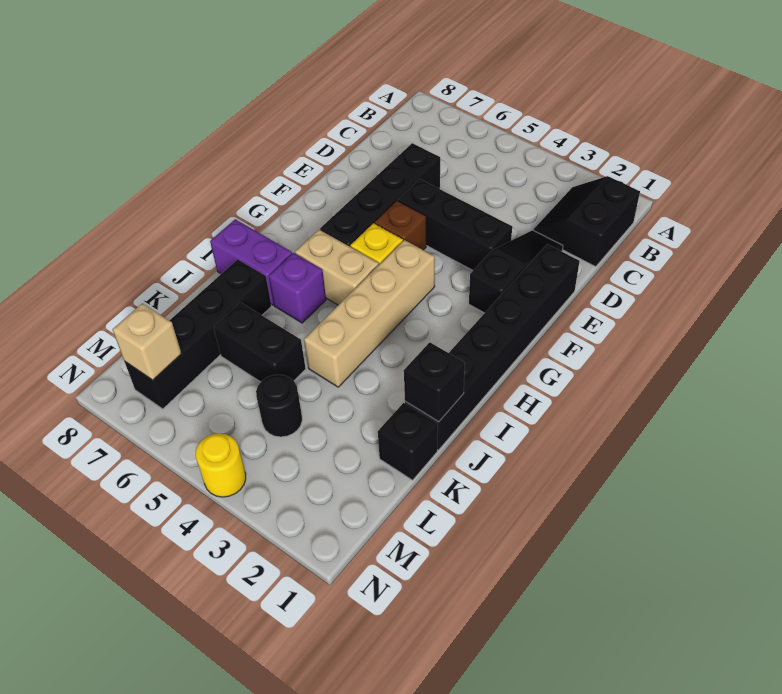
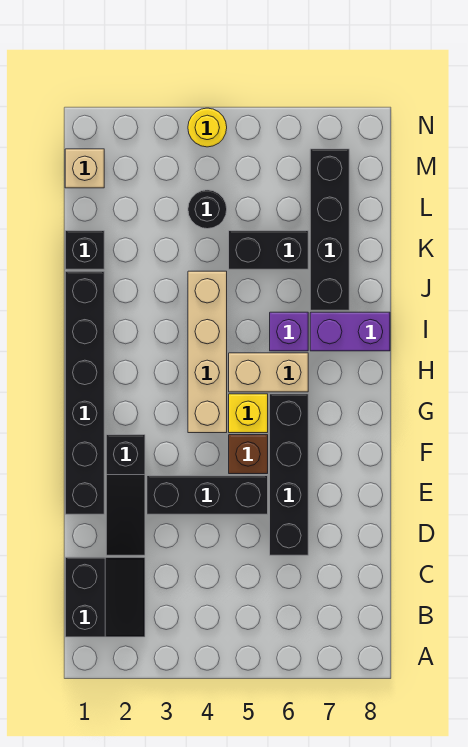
black 1x1 brick [404,342,465,422] -> none
tan 1x1 brick [113,303,181,380] -> tan 1x1 brick moved to [65,149,104,188]

